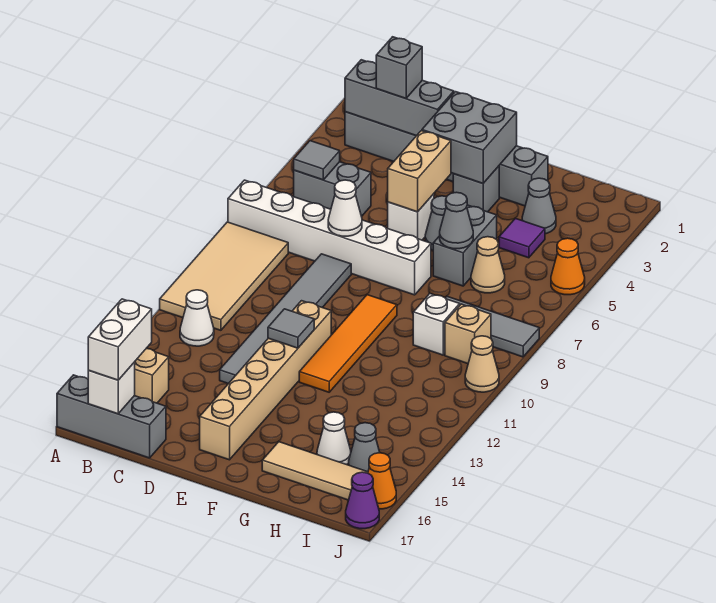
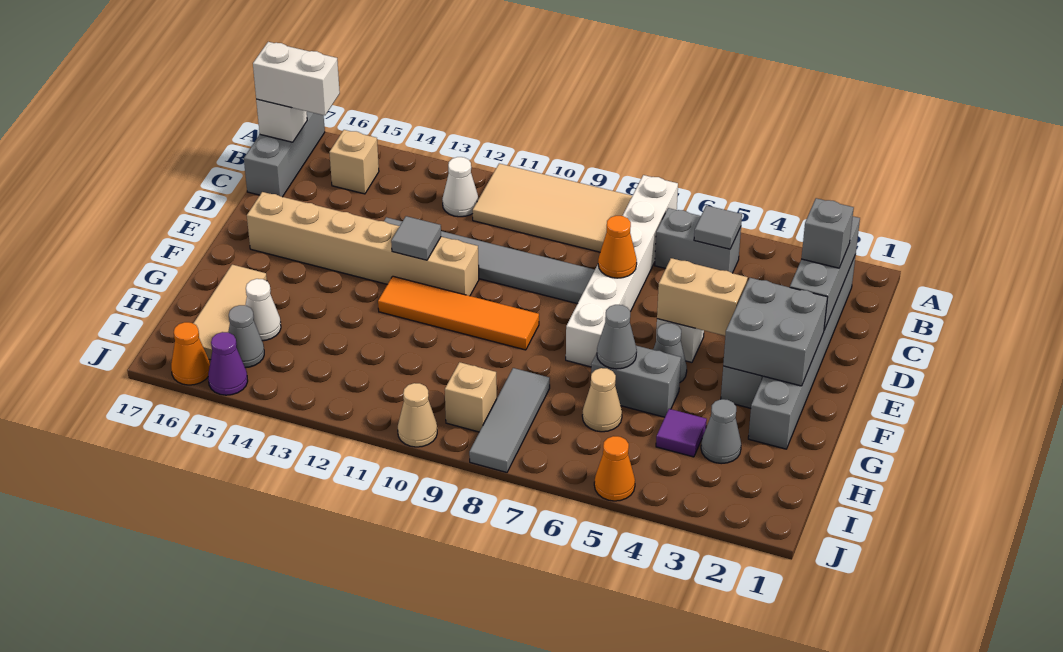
grey 1x2 brick [294,162,371,216] -> grey 1x2 brick turned to [655,208,741,273]
white 1x1 cone [328,180,362,236] -> orange 1x1 cone [598,216,637,278]
white 1x1 brick [413,294,460,355] -> none
purple 1x1 cone [346,472,379,529] -> purple 1x1 cone moved to [208,332,248,395]

